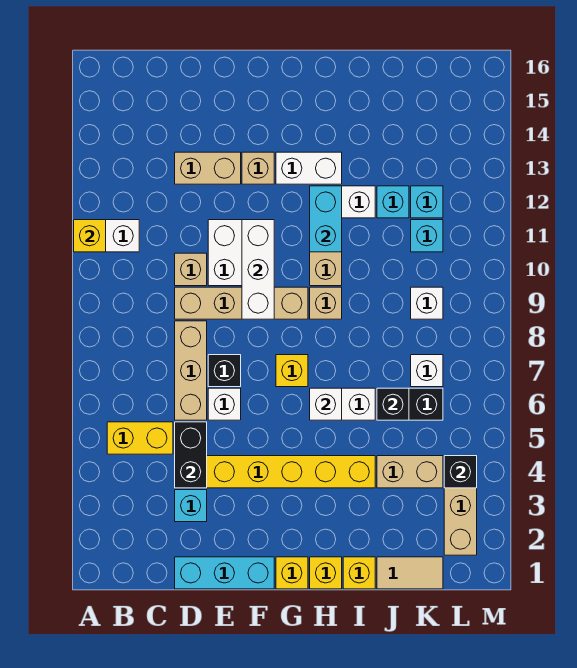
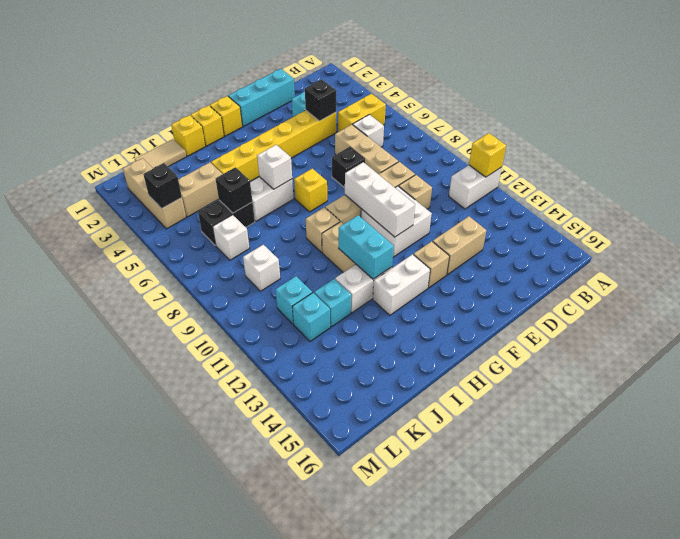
black 1x2 brick [175,422,207,488] -> black 1x1 brick [305,80,336,121]
white 1x1 brick [208,388,241,420] -> white 1x1 brick moved to [353,115,384,147]

